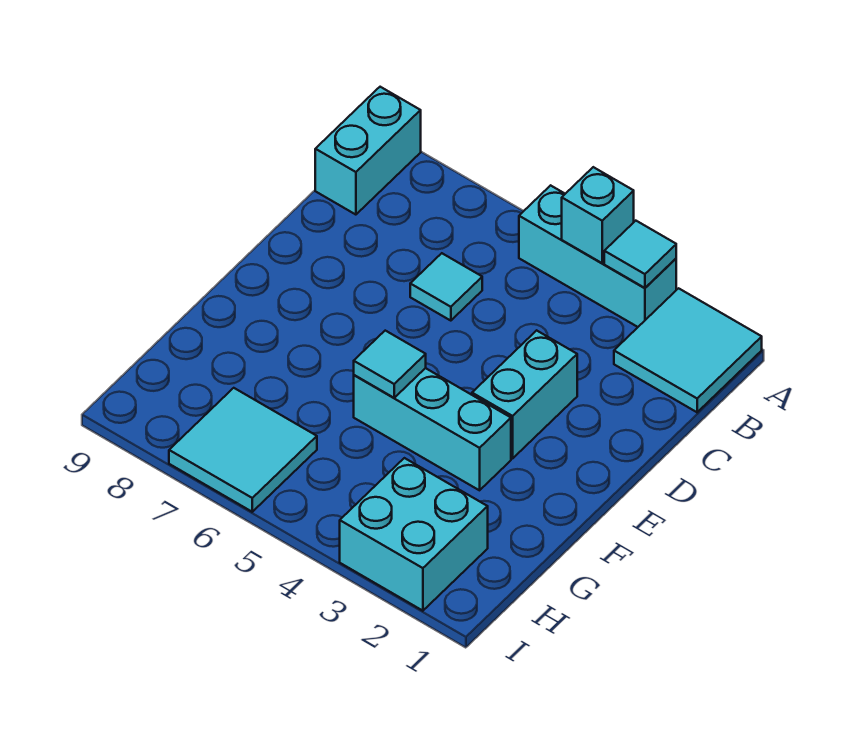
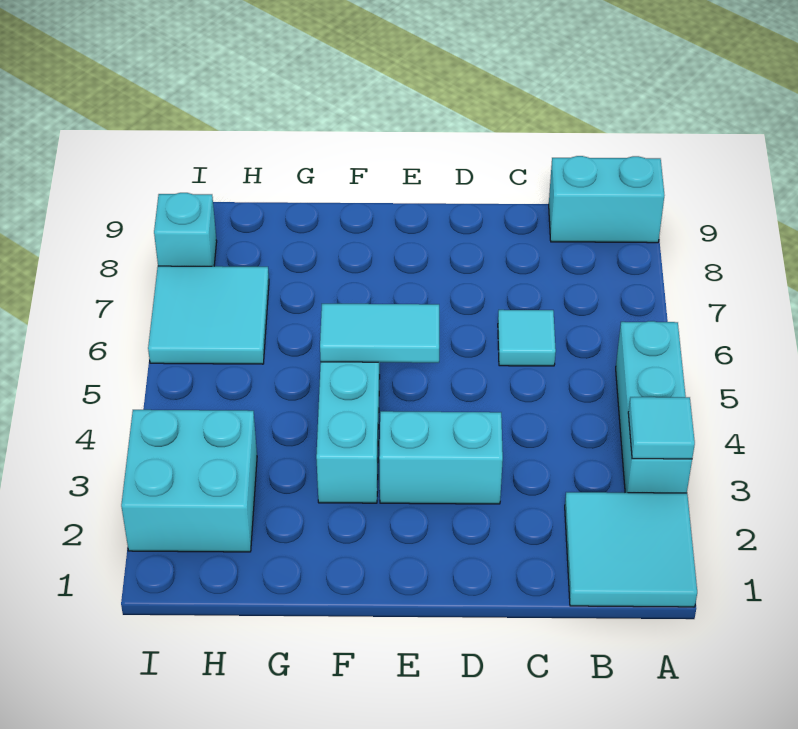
cyan 1x1 brick [562,167,634,263] -> cyan 1x1 brick moved to [154,193,217,266]
cyan 1x1 tile [354,331,426,398] -> cyan 1x2 tile [320,304,439,363]

